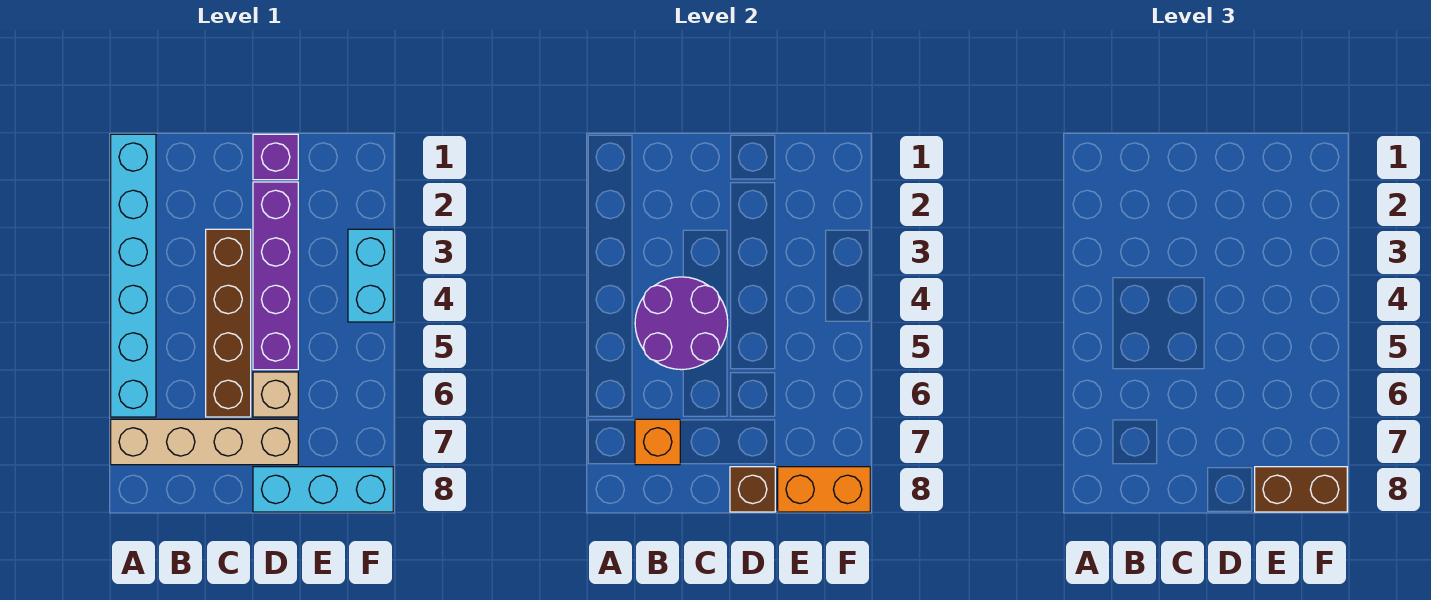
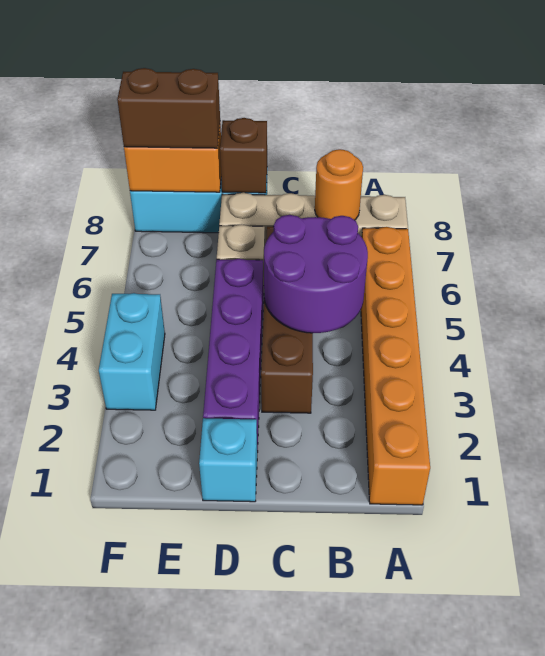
cyan 1x6 brick [111,134,156,417] -> orange 1x6 brick [361,227,430,505]
orange 1x1 brick [635,419,680,465] -> orange 1x1 round brick [315,149,363,220]
purple 1x1 brick [253,134,298,180] -> cyan 1x1 brick [199,418,257,502]

